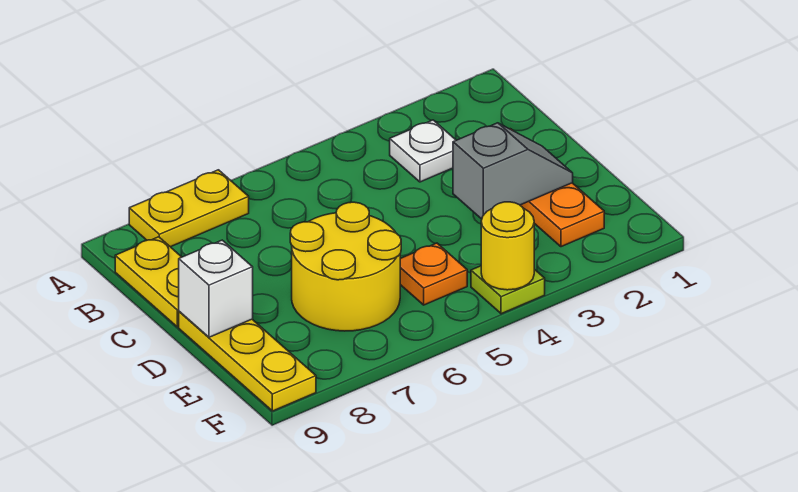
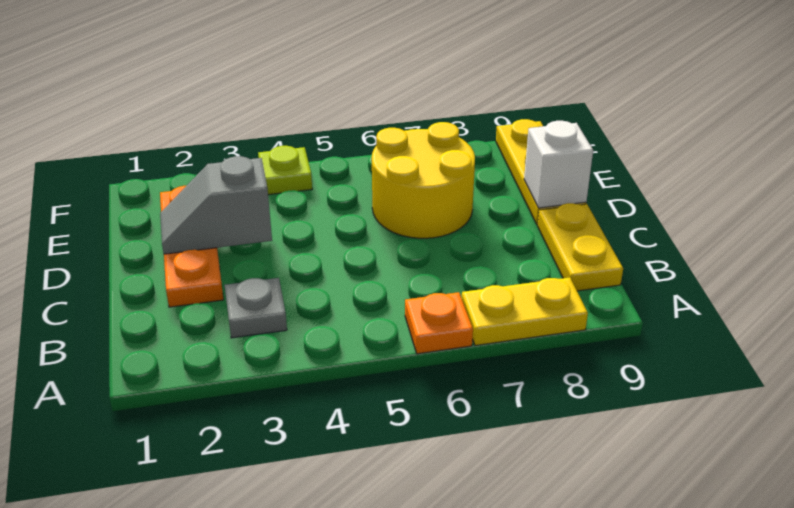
white 1x1 plate [390,120,456,182] -> grey 1x1 plate [225,278,287,338]
orange 1x1 plate [400,243,467,305] -> orange 1x1 plate moved to [405,292,473,354]
yellow 1x1 round brick [481,202,534,290] -> none

